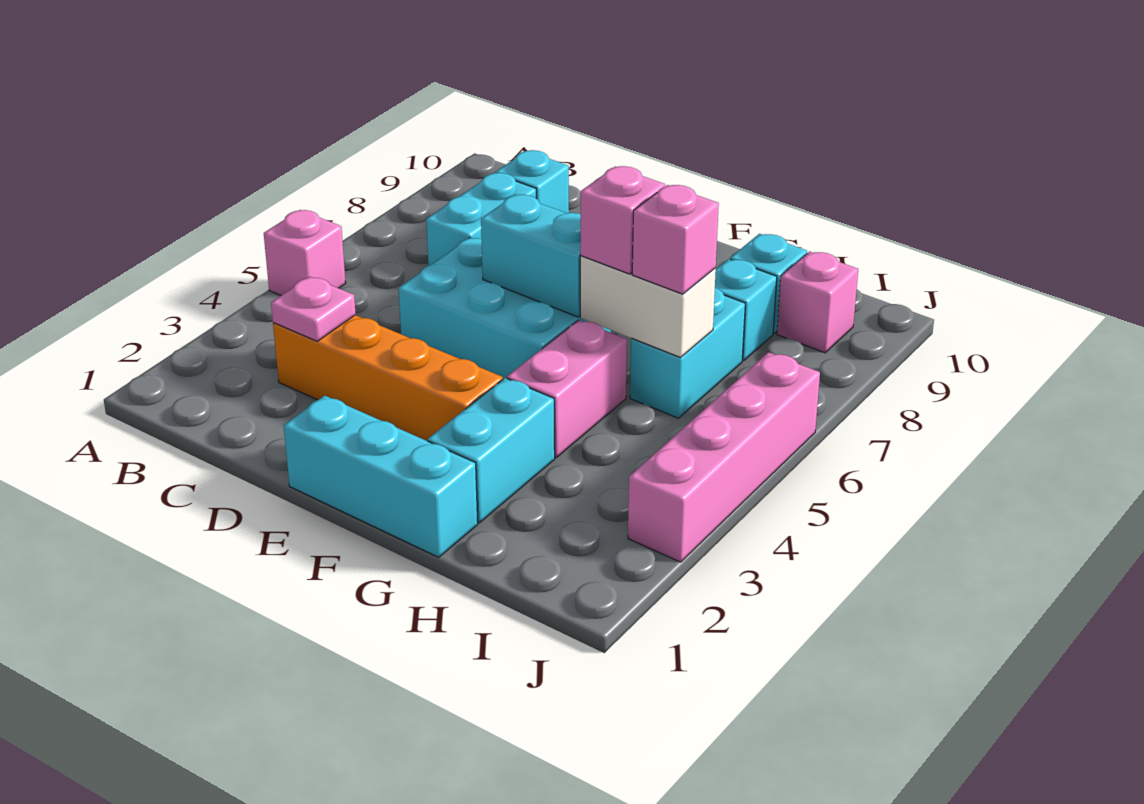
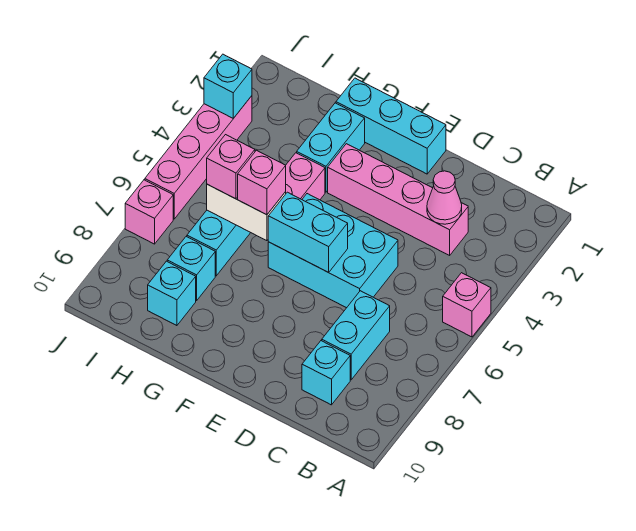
orange 1x4 brick [273,315,503,441] -> pink 1x4 brick [328,144,468,255]
pink 1x1 plate [271,277,356,341] -> pink 1x1 cone [427,171,462,224]
pink 1x1 brick [777,251,858,353] -> pink 1x1 brick moved to [125,180,173,244]
none -> cyan 1x1 brick [204,54,252,118]

